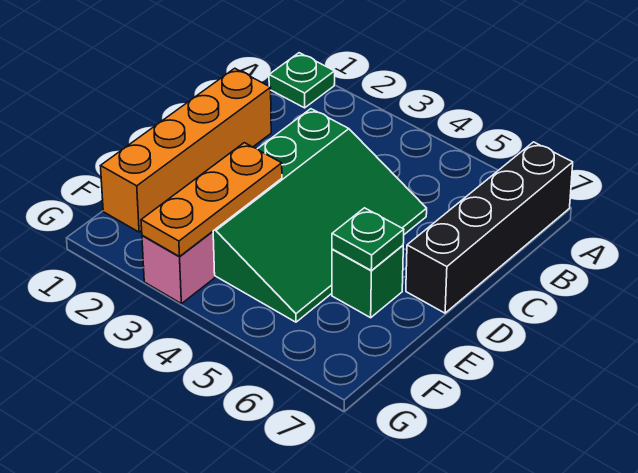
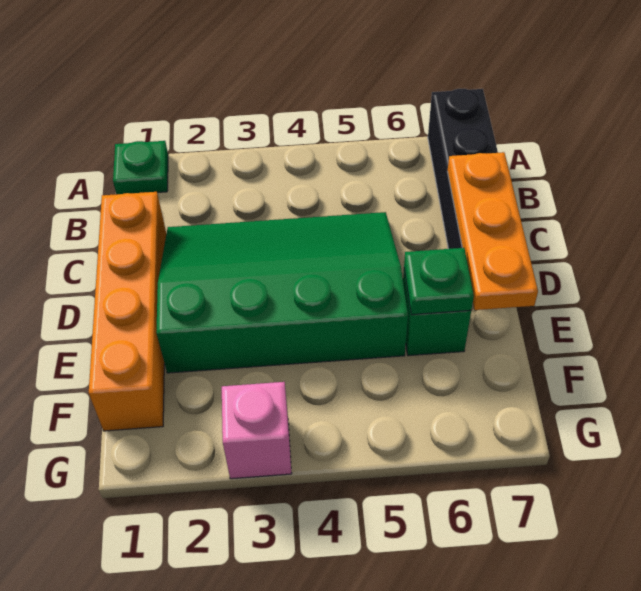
green 3x4 slope [213,109,427,322] -> green 3x4 slope turned to [156,212,408,373]
orange 1x3 plate [141,143,282,256] -> orange 1x3 plate moved to [447,152,538,310]

